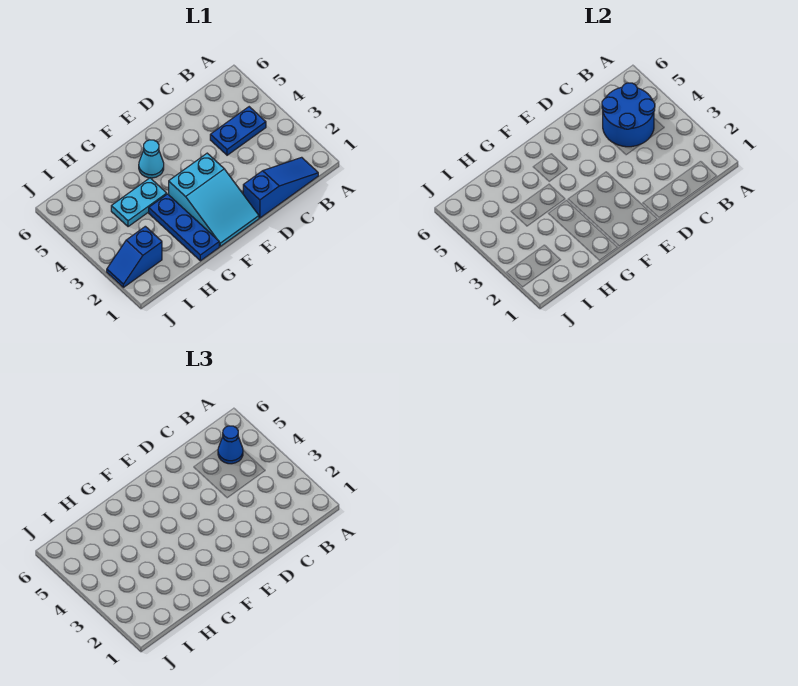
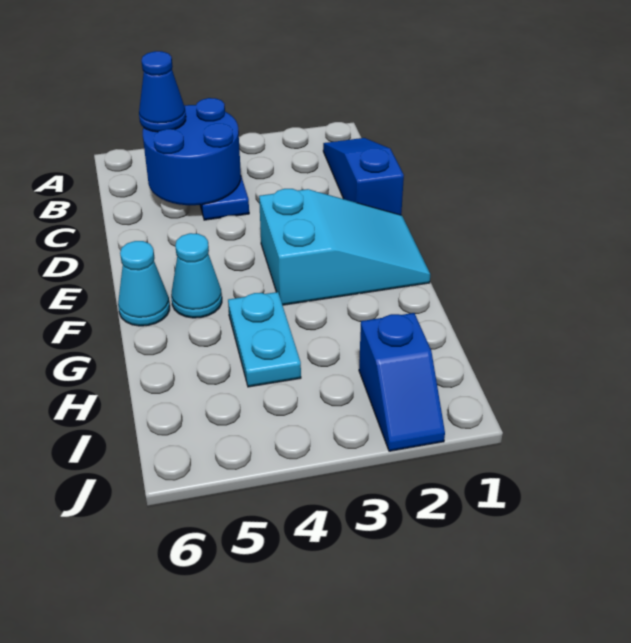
none -> cyan 1x1 cone [118,241,170,326]
blue 1x3 plate [149,194,219,261] -> none

